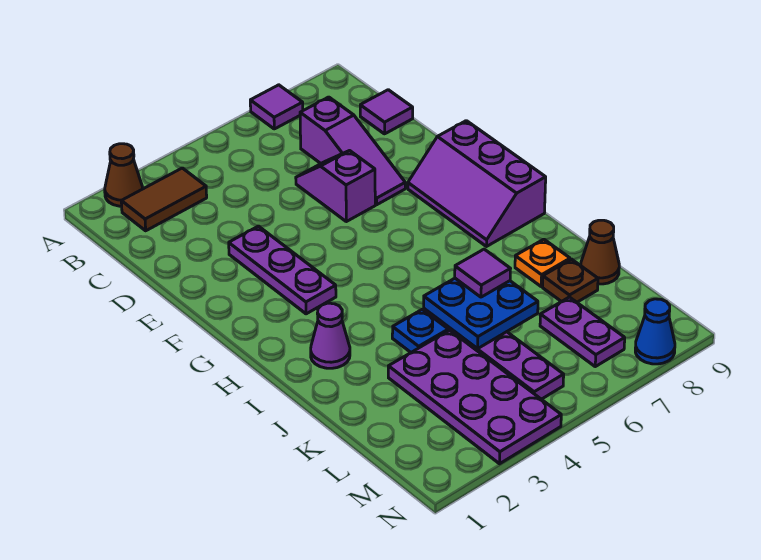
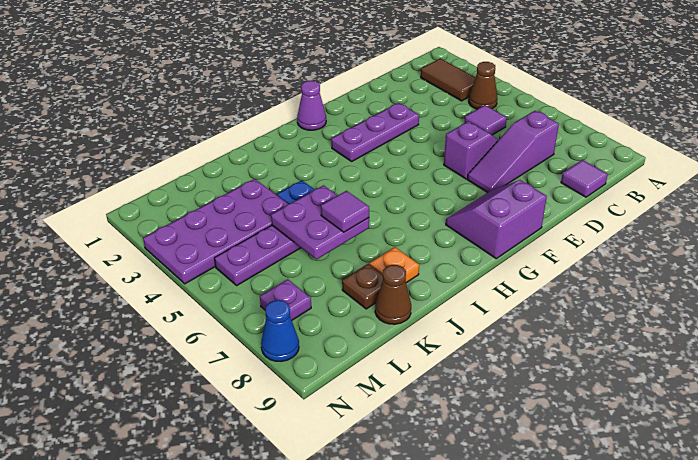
brown 1x1 cone [105,144,143,206] -> brown 1x1 cone moved to [469,62,497,109]
purple 1x1 tile [250,85,303,129] -> purple 1x1 tile moved to [464,105,507,135]
purple 2x3 slope [408,121,546,247] -> purple 2x2 slope [446,180,547,259]
purple 1x1 cone [311,303,350,368] -> purple 1x1 cone moved to [297,81,326,130]
blue 2x2 plate [424,278,538,348] -> purple 2x2 plate [271,185,369,260]
purple 1x2 plate [540,297,625,367] -> purple 1x1 plate [260,279,311,320]

